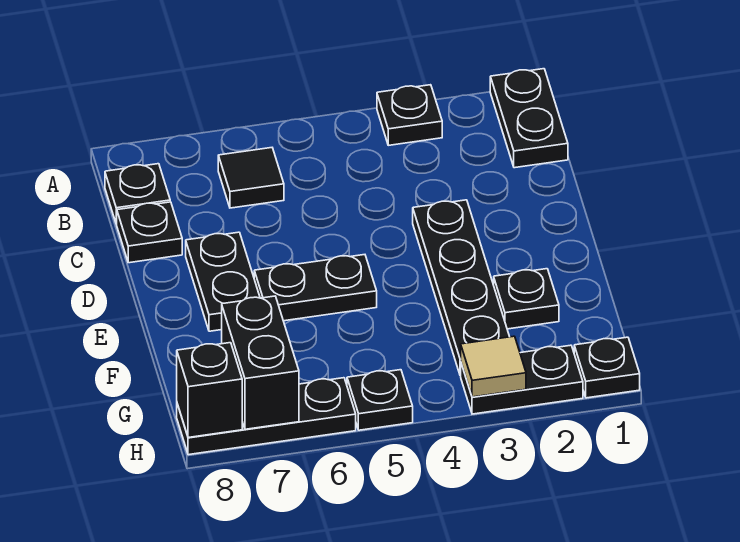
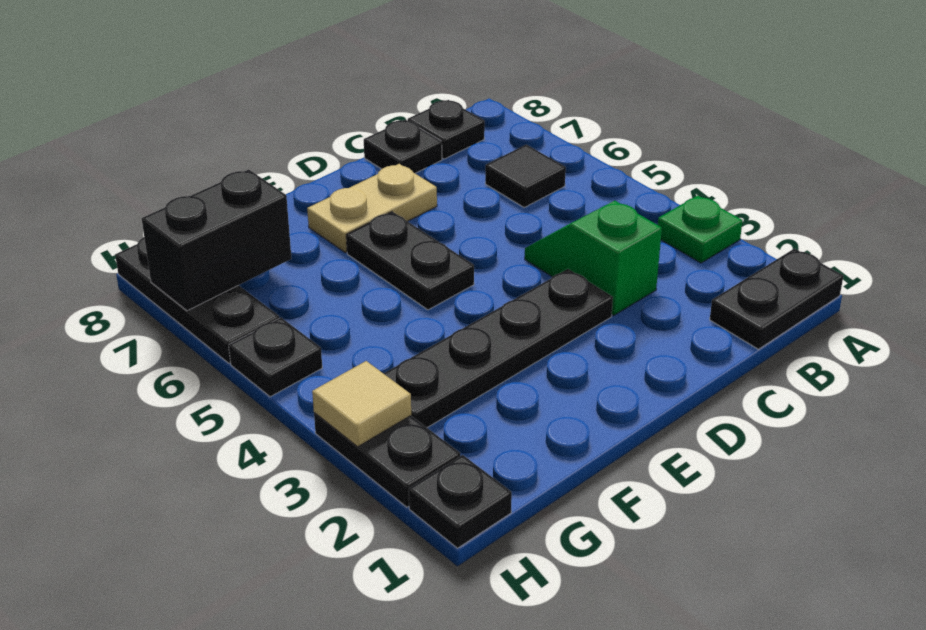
black 1x1 plate [377,85,442,145] -> green 1x1 plate [658,195,743,263]
none -> green 1x2 slope [525,201,662,315]
black 1x2 plate [186,232,260,331] -> tan 1x2 plate [307,164,437,253]
black 1x1 plate [494,269,559,329] -> none
black 1x1 brick [177,343,242,438] -> none

